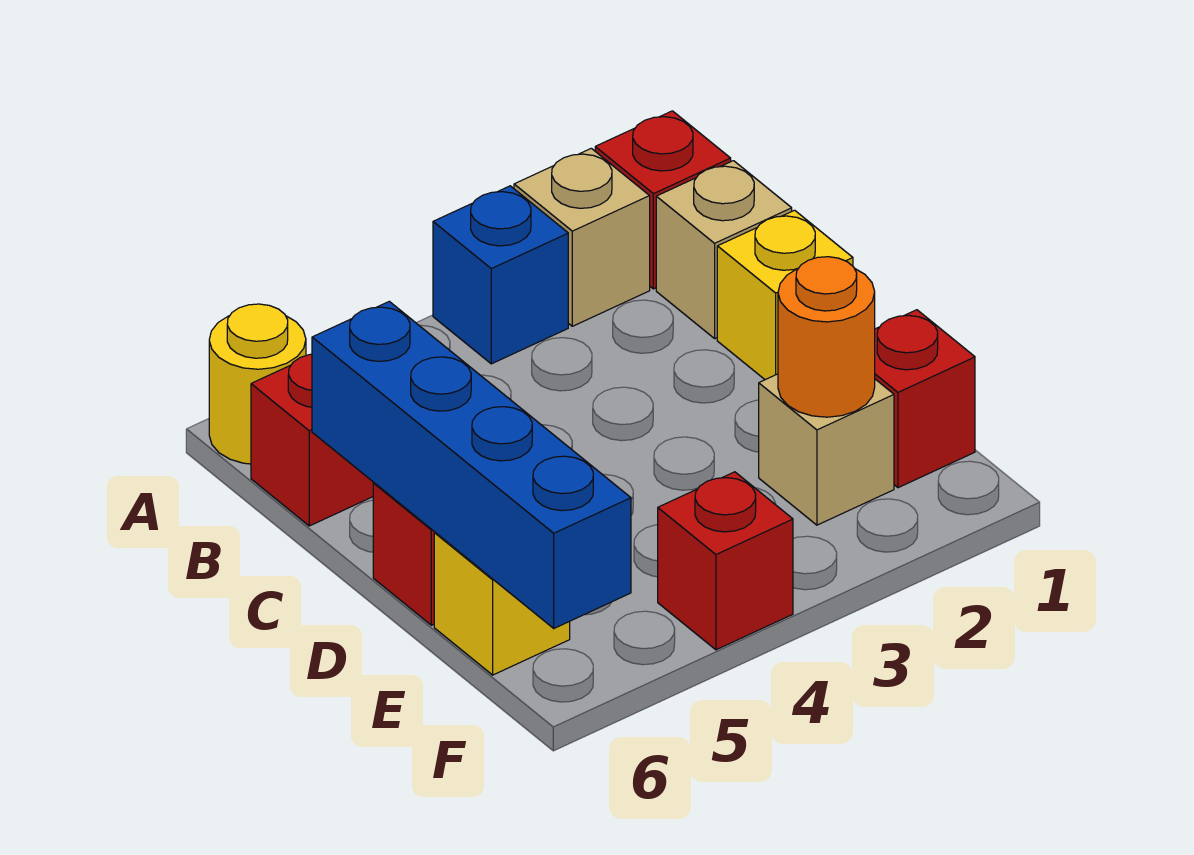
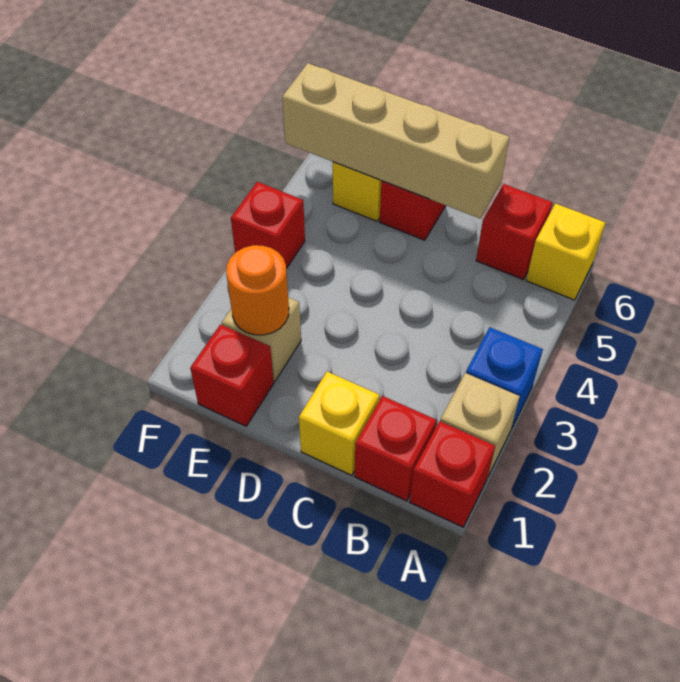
yellow 1x1 round brick [209,304,306,464] -> yellow 1x1 brick [526,204,606,300]
tan 1x1 brick [656,161,792,338] -> red 1x1 brick [355,396,437,501]
blue 1x4 brick [312,301,631,628] -> tan 1x4 brick [282,63,509,218]

